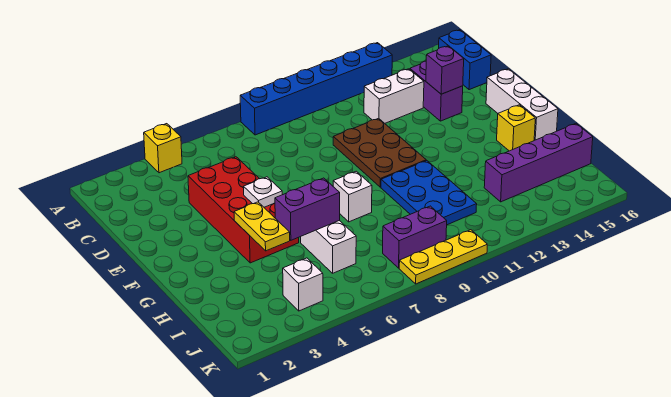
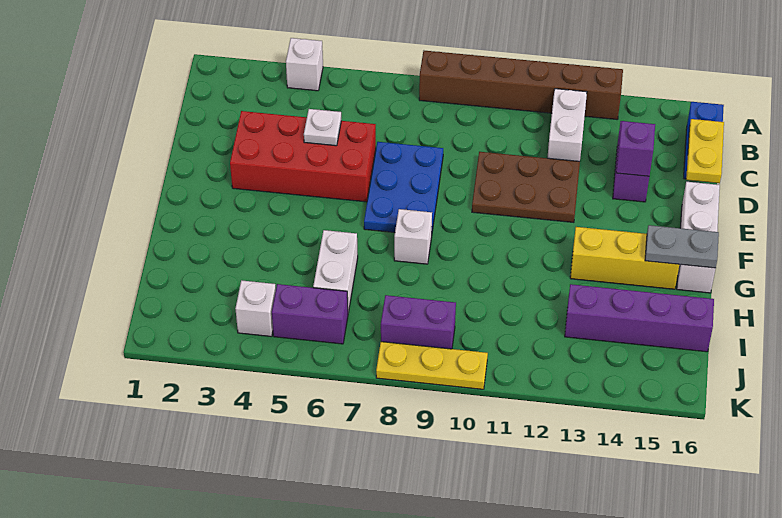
yellow 1x1 brick [144,124,182,173] -> white 1x1 brick [286,38,323,91]
blue 1x6 brick [240,43,392,135] -> brown 1x6 brick [419,51,623,119]
white 1x2 brick [364,69,424,123] -> white 1x2 brick turned to [547,89,587,161]
red 2x4 brick [188,157,299,263] -> red 2x4 brick turned to [230,111,376,202]
brown 2x3 plate [333,118,426,187] -> brown 2x3 plate turned to [472,152,580,222]
white 1x1 plate [243,177,282,207] -> white 1x1 plate moved to [304,109,341,146]
yellow 1x2 plate [234,202,290,251] -> yellow 1x2 plate moved to [686,119,724,183]
blue 2x3 plate [381,161,477,225] -> blue 2x3 plate moved to [364,142,443,232]
yellow 1x1 brick [497,105,535,151] -> yellow 1x3 brick [570,227,679,289]
none -> grey 1x2 plate [645,225,719,268]
purple 1x2 brick [275,178,340,240] -> purple 1x2 brick moved to [272,284,348,344]

